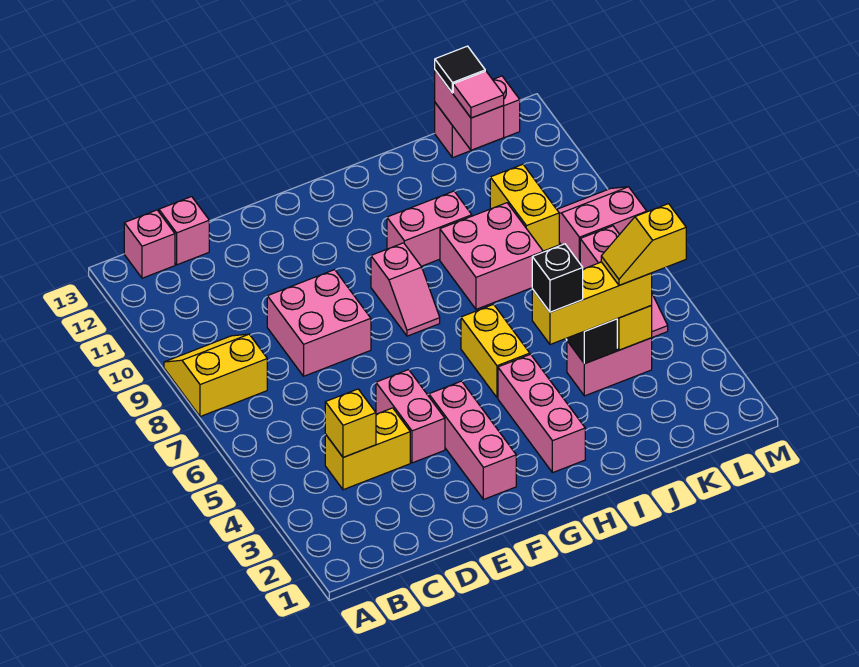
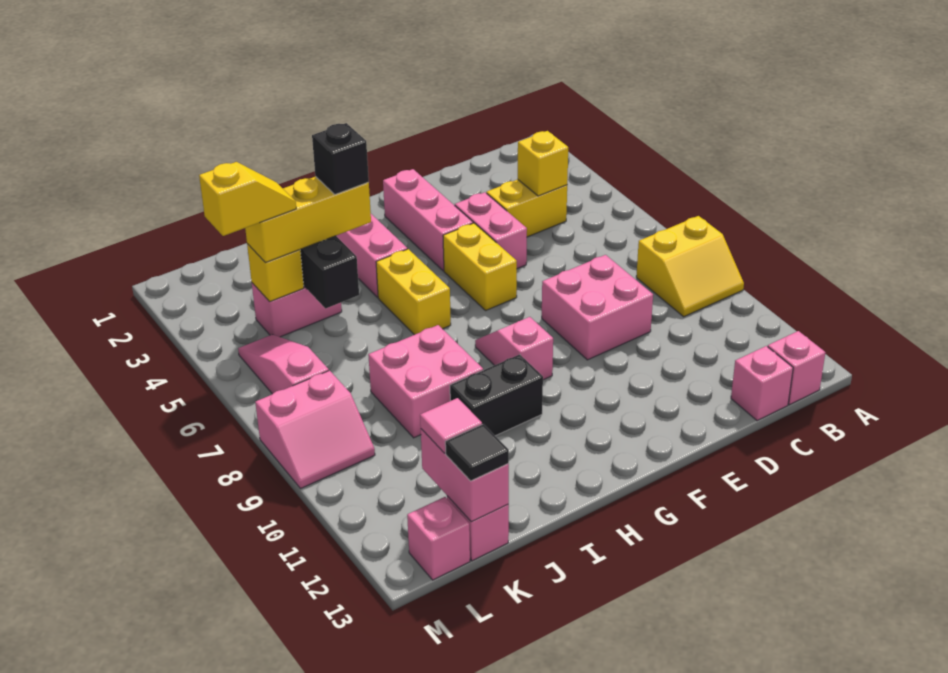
pink 1x2 brick [387,191,472,266] -> black 1x2 brick [450,354,543,436]
yellow 1x2 brick [490,164,559,251] -> yellow 1x2 brick moved to [443,223,517,310]

